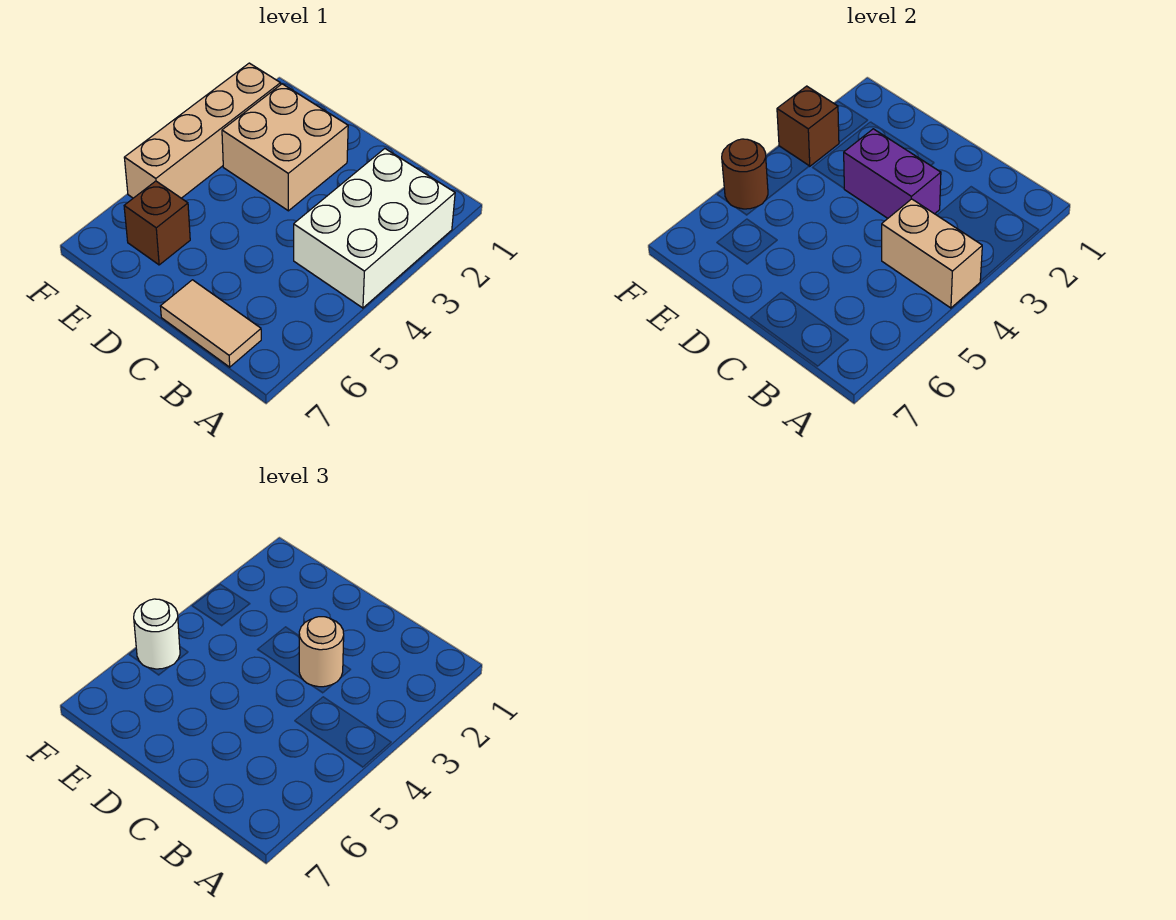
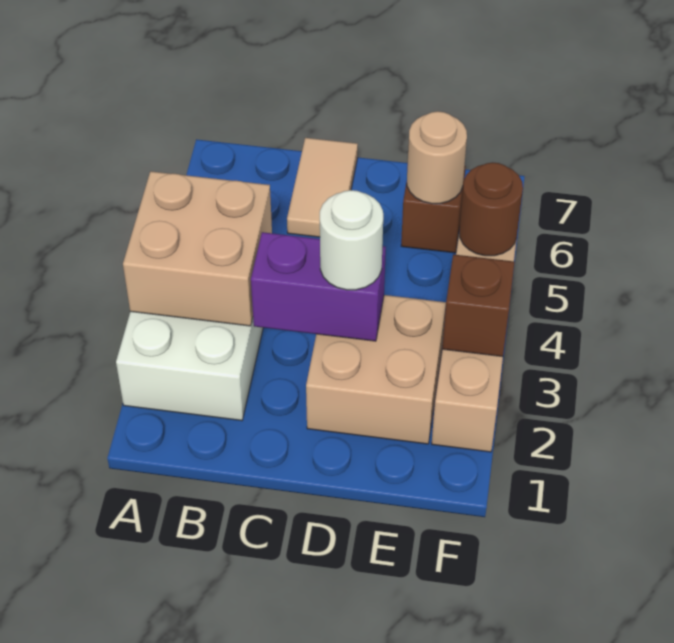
tan 1x2 brick [882,199,982,308] -> tan 2x2 brick [123,171,272,326]
tan 1x2 tile [160,280,261,367] -> tan 1x2 tile turned to [287,138,358,237]
tan 1x1 round brick [299,617,344,687] -> tan 1x1 round brick moved to [407,111,467,204]
white 1x1 round brick [134,599,180,669] -> white 1x1 round brick moved to [320,190,383,290]

